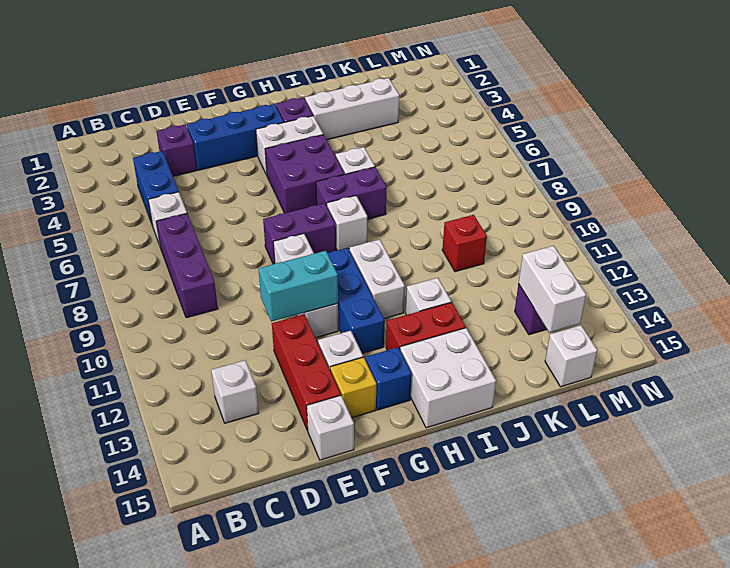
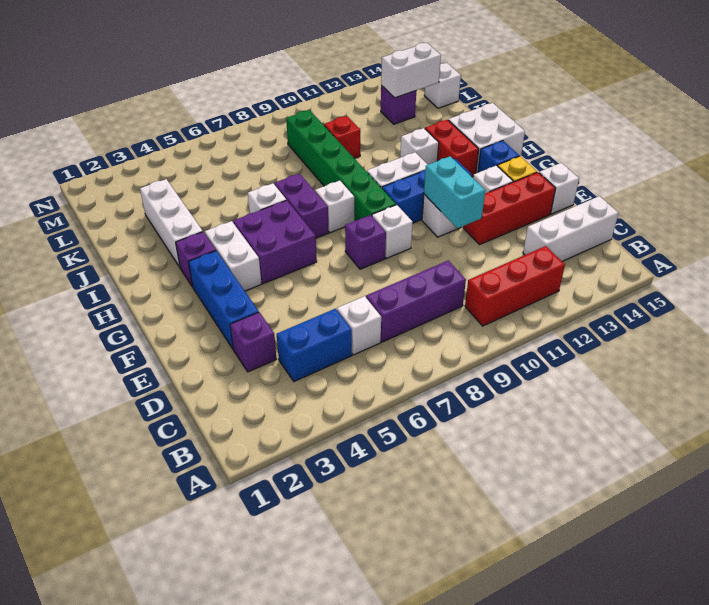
none -> red 1x3 brick [465,246,565,326]
white 1x1 brick [211,360,259,423] -> white 1x3 brick [523,196,618,261]
purple 1x2 brick [263,203,336,264] -> purple 1x1 brick [345,215,386,269]
none -> green 1x6 brick [286,110,396,221]

